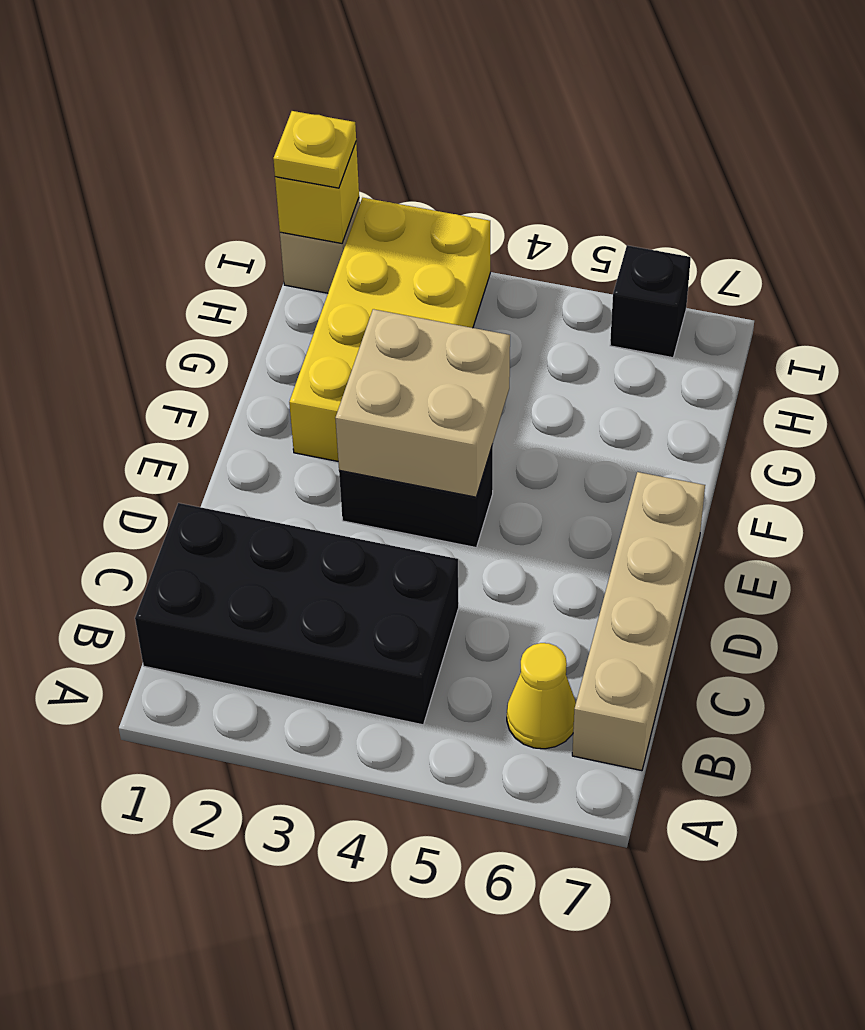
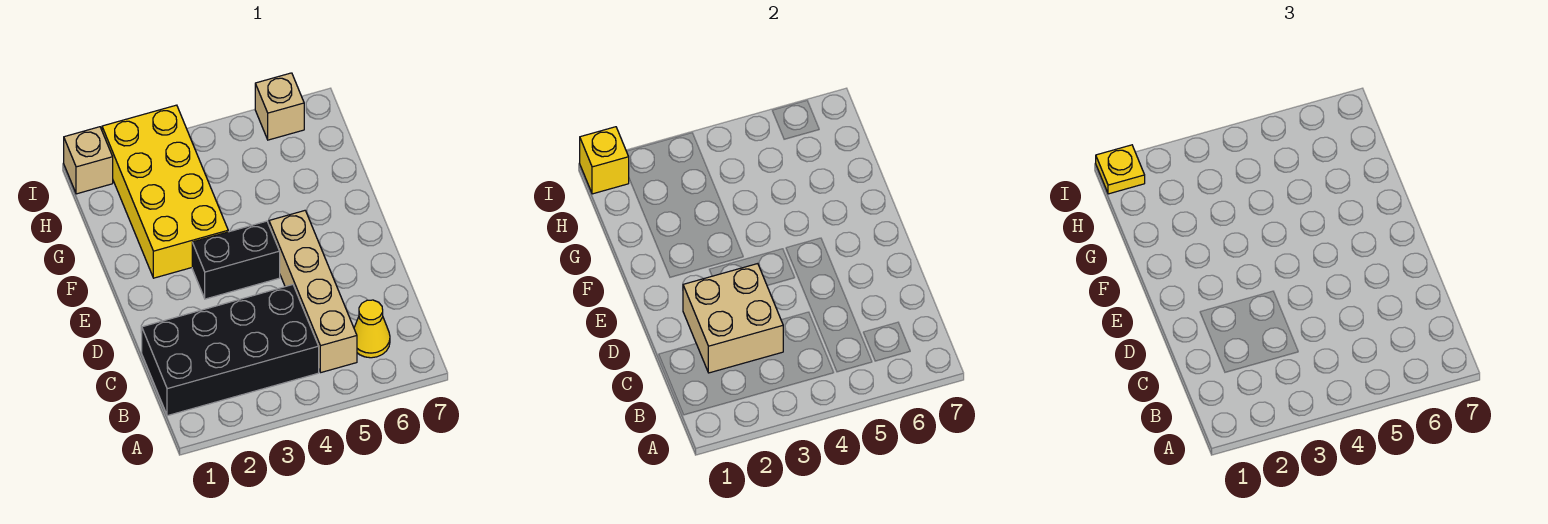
tan 1x4 brick [572,472,705,771] -> tan 1x4 brick moved to [269,211,357,372]
tan 2x2 brick [335,309,510,497] -> tan 2x2 brick moved to [683,264,783,373]
black 1x1 brick [610,245,691,358] -> tan 1x1 brick [255,73,304,140]

